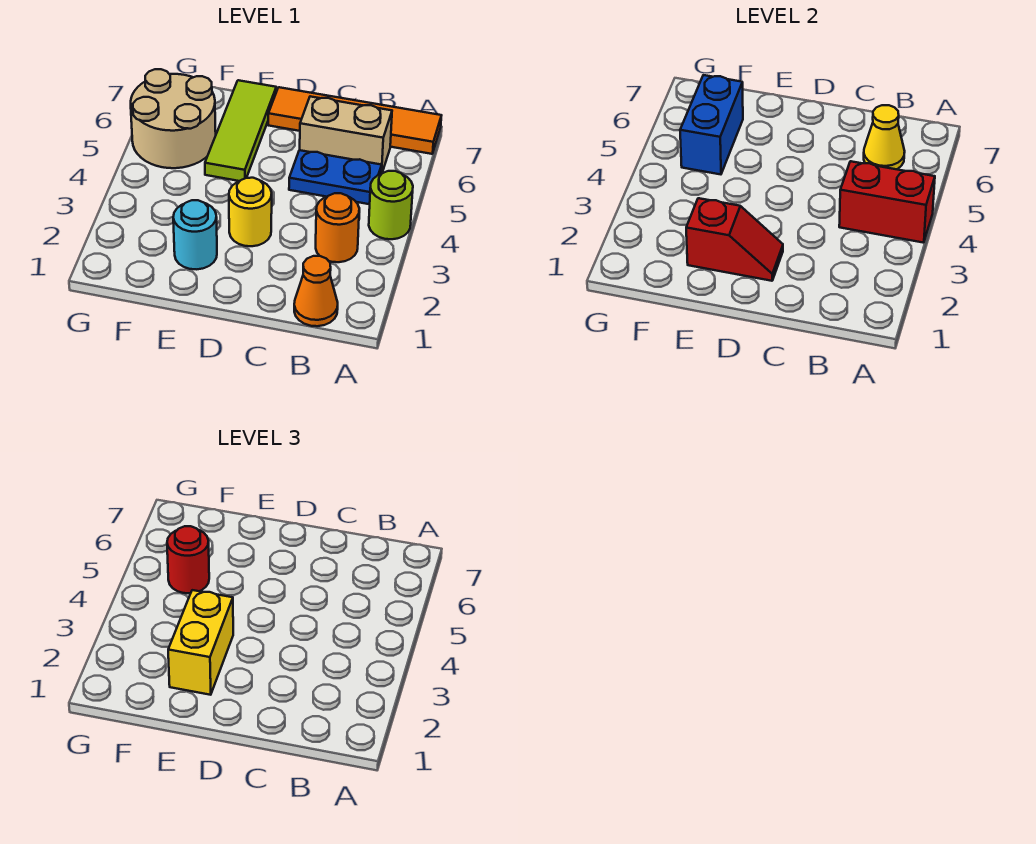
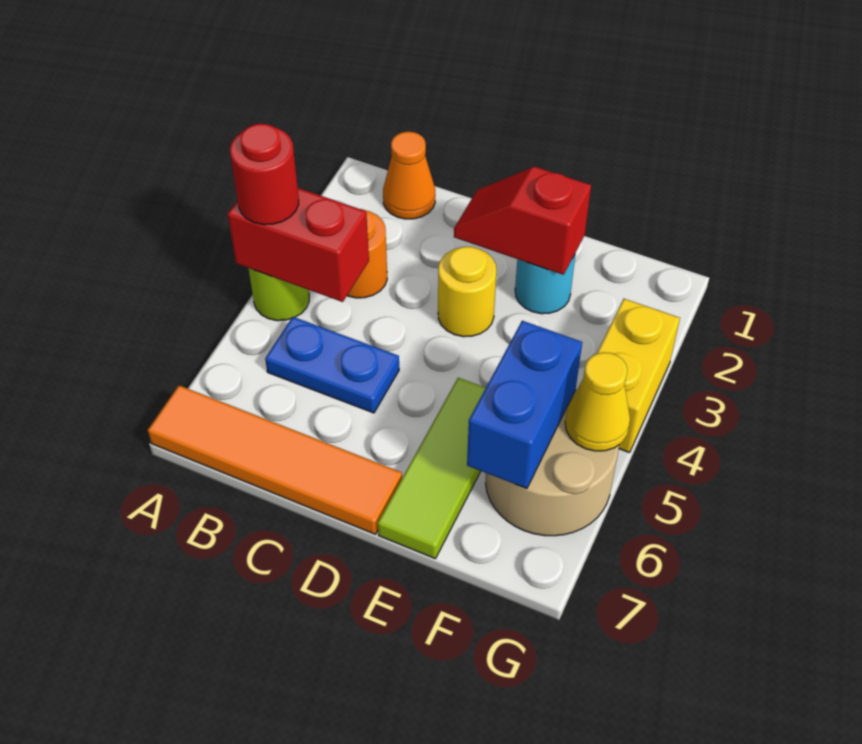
tan 1x2 brick [300,96,392,173] -> none
yellow 1x1 cone [864,105,905,169] -> yellow 1x1 cone moved to [565,352,630,451]
yellow 1x2 brick [168,590,233,695] -> yellow 1x2 brick moved to [597,299,680,453]
red 1x1 round brick [167,526,209,593] -> red 1x1 round brick moved to [230,124,299,225]

